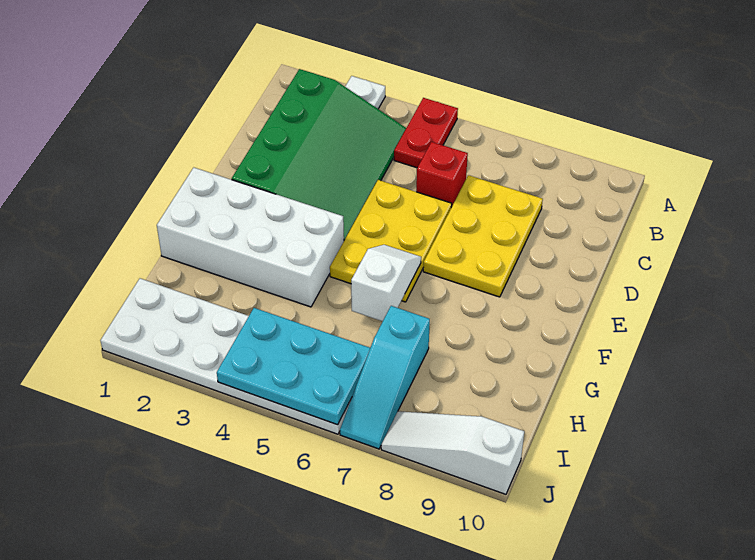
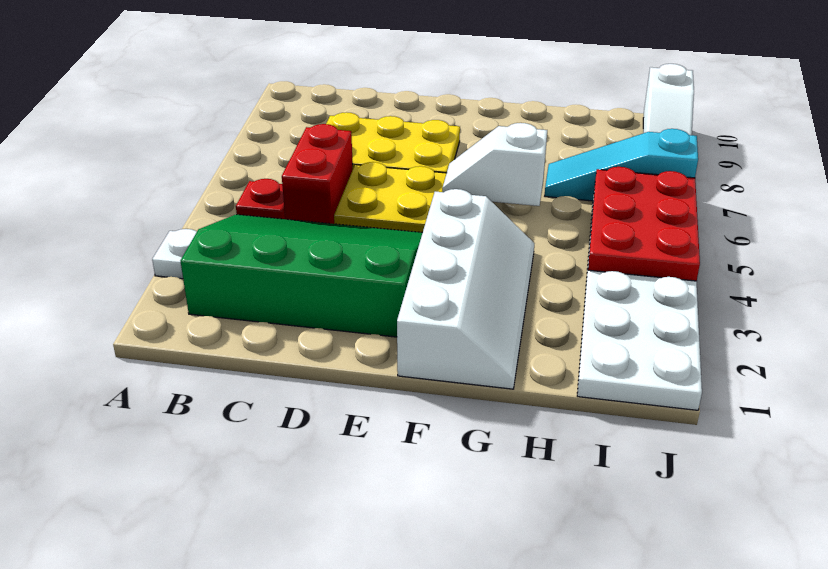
red 1x2 plate [394,98,458,168] -> red 1x1 plate [236,179,285,219]
red 1x1 brick [416,142,468,207] -> red 1x2 brick [282,124,353,224]
white 2x4 brick [157,168,344,307] -> white 2x4 slope [397,189,534,389]
cyan 1x3 slope [340,306,430,449] -> cyan 1x3 slope turned to [545,129,698,201]
cyan 2x3 plate [217,308,370,425] -> red 2x3 plate [588,167,700,281]

